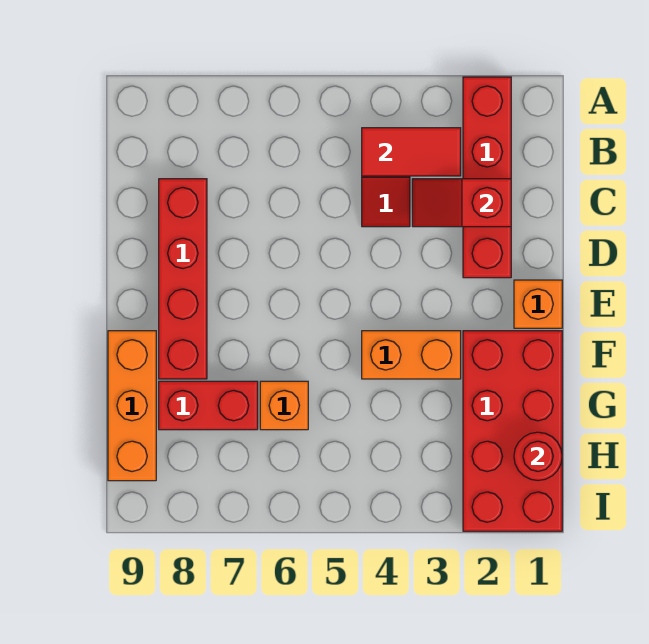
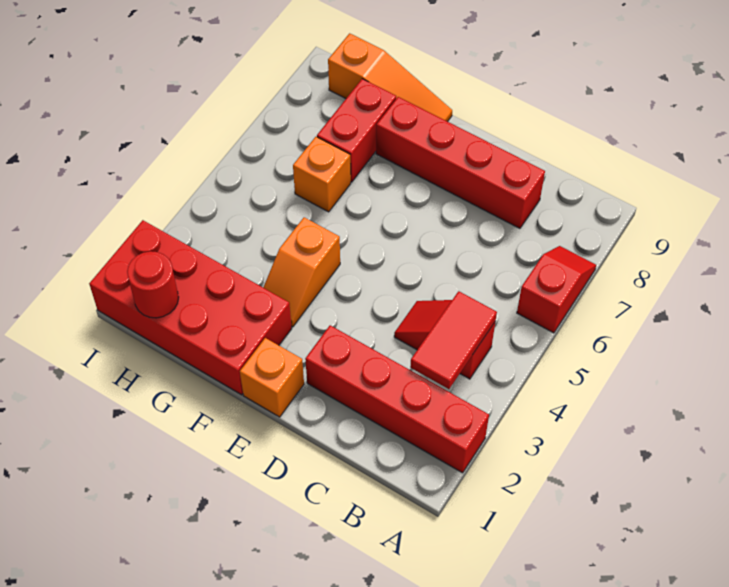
red 1x2 slope [412,179,511,227] -> red 1x2 slope moved to [517,246,596,333]
orange 1x2 brick [362,331,461,379] -> orange 1x2 slope [263,217,340,327]
orange 1x3 brick [108,331,156,481] -> orange 1x3 slope [328,33,452,122]

